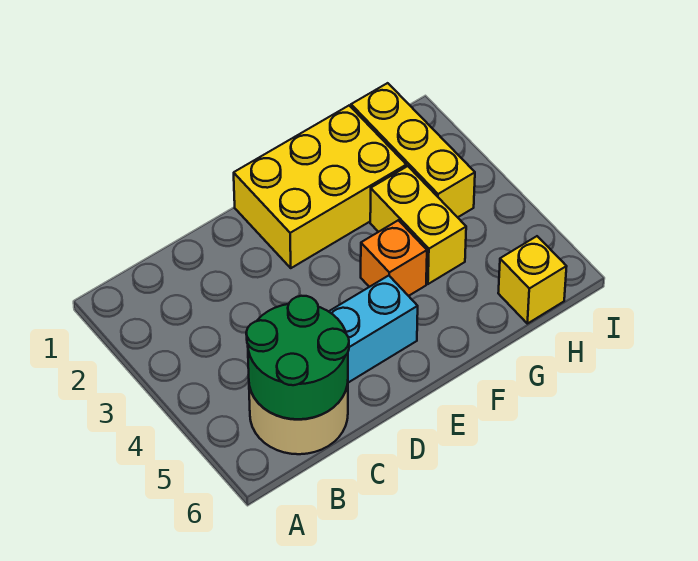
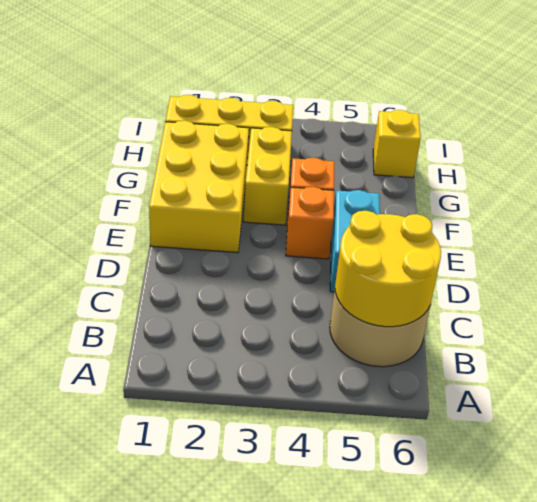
green 2x2 round brick [246,296,349,419] -> yellow 2x2 round brick [335,211,441,327]
none -> orange 1x1 brick [286,187,334,259]
yellow 1x2 brick [370,166,466,284] -> yellow 1x2 brick turned to [244,127,292,225]

